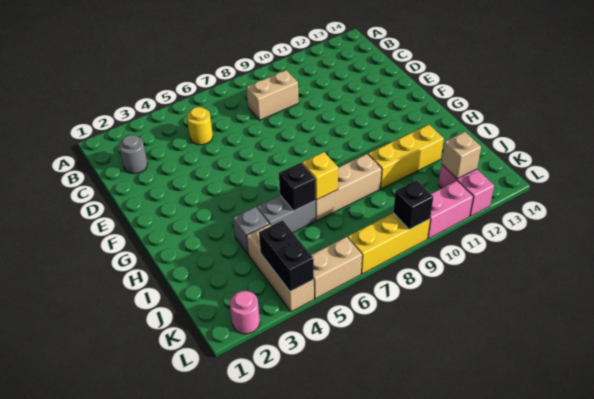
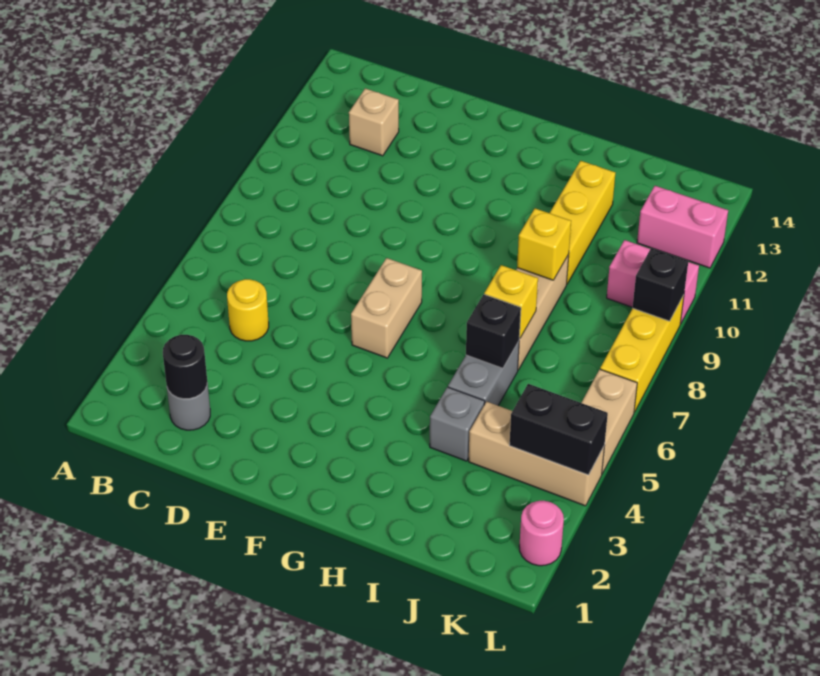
none -> black 1x1 round brick [163,335,207,399]
tan 1x2 brick [247,70,299,120] -> tan 1x2 brick moved to [351,258,422,358]
none -> yellow 1x1 brick [517,208,571,280]
tan 1x1 brick [441,132,481,179] -> tan 1x1 brick moved to [349,88,399,156]
pink 1x2 brick [428,181,473,239] -> pink 1x2 brick turned to [607,240,699,324]

